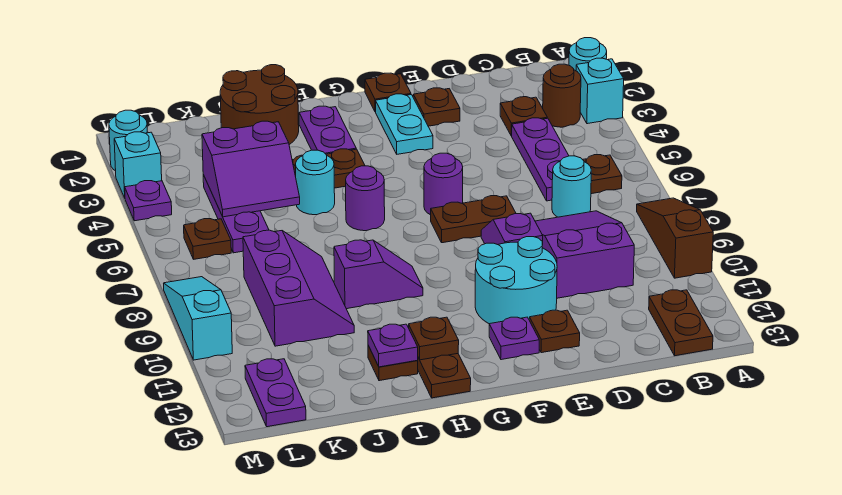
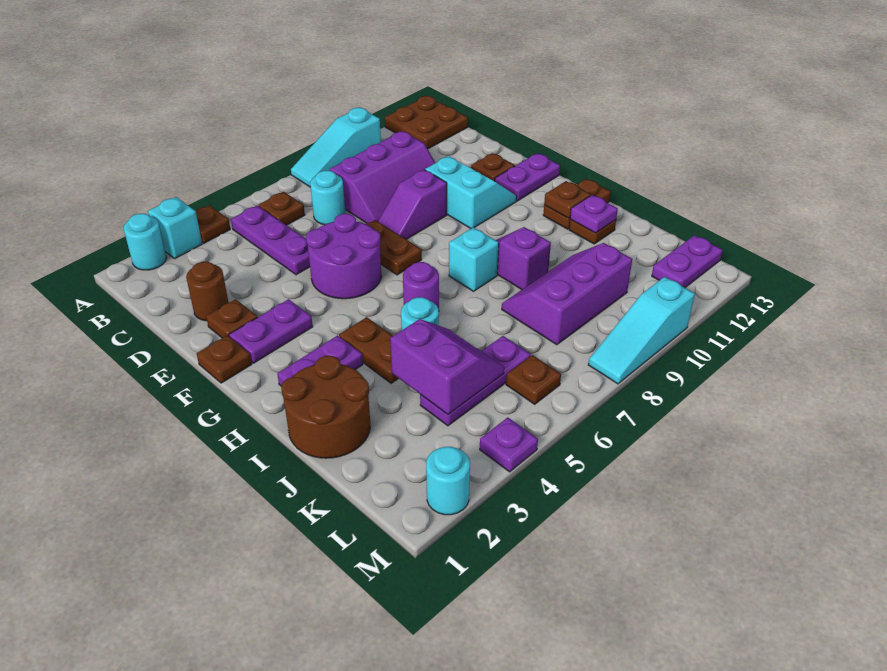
brown 1x3 slope [637,198,713,278] -> cyan 1x3 slope [291,108,381,187]
brown 1x1 round brick [543,64,581,127] -> brown 1x1 round brick moved to [186,262,229,321]
brown 1x2 plate [649,290,713,356] -> brown 2x2 plate [385,96,468,149]
brown 1x1 plate [500,97,547,136] -> brown 1x1 plate moved to [196,205,230,243]
purple 1x3 plate [512,118,569,201] -> purple 1x3 plate turned to [231,206,310,275]
purple 2x3 slope [535,211,634,298] -> purple 2x3 slope turned to [330,131,435,223]
cyan 2x2 round brick [475,237,557,324] -> cyan 2x2 slope [425,156,517,228]
cyan 1x2 plate [376,94,433,154] -> purple 1x2 plate [229,299,313,363]
purple 1x1 round brick [424,153,463,215] -> purple 2x2 round brick [306,214,381,299]
purple 1x1 plate [489,317,539,360] -> purple 1x2 plate [495,153,560,201]
cyan 1x1 brick [114,132,162,198] -> cyan 1x1 brick moved to [449,227,499,291]

